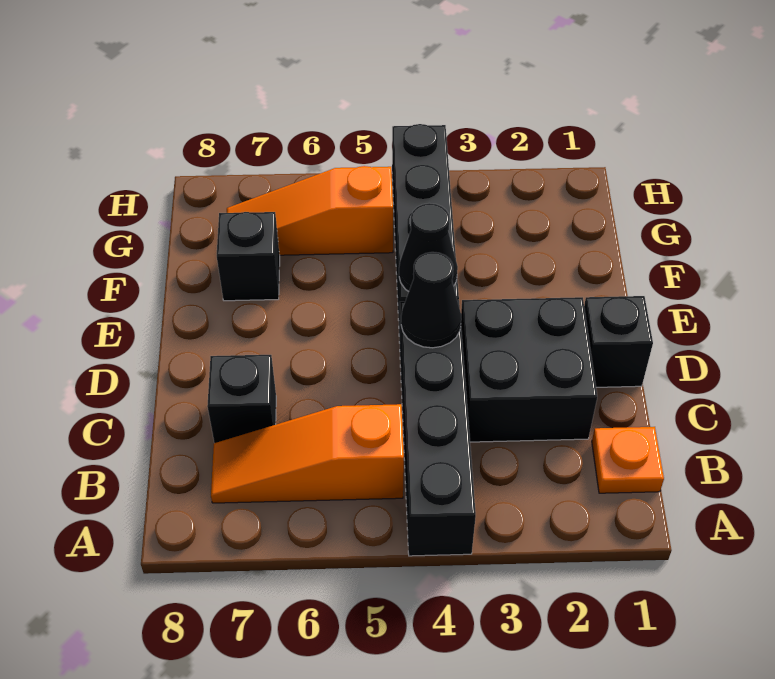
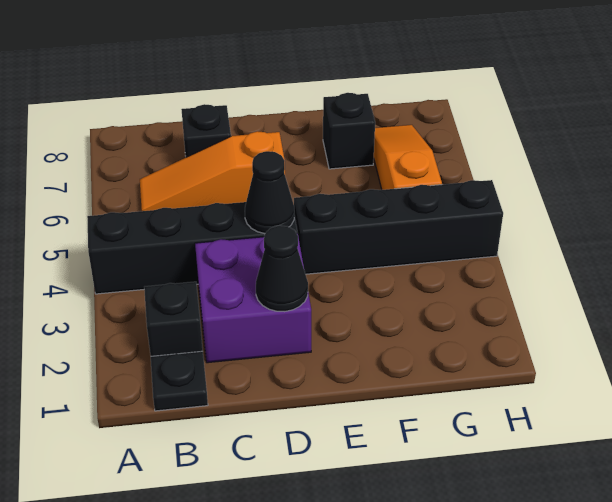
orange 1x1 plate [592,427,664,493] -> black 1x1 plate [151,351,208,411]
orange 1x3 slope [211,404,404,503] -> orange 1x3 slope turned to [140,131,285,211]
black 2x2 brick [461,297,597,442] -> purple 2x2 brick [195,234,311,363]
black 1x1 brick [584,296,653,387] -> black 1x1 brick moved to [144,282,203,356]
black 1x1 cone [399,203,458,292] -> black 1x1 cone moved to [256,226,308,312]

